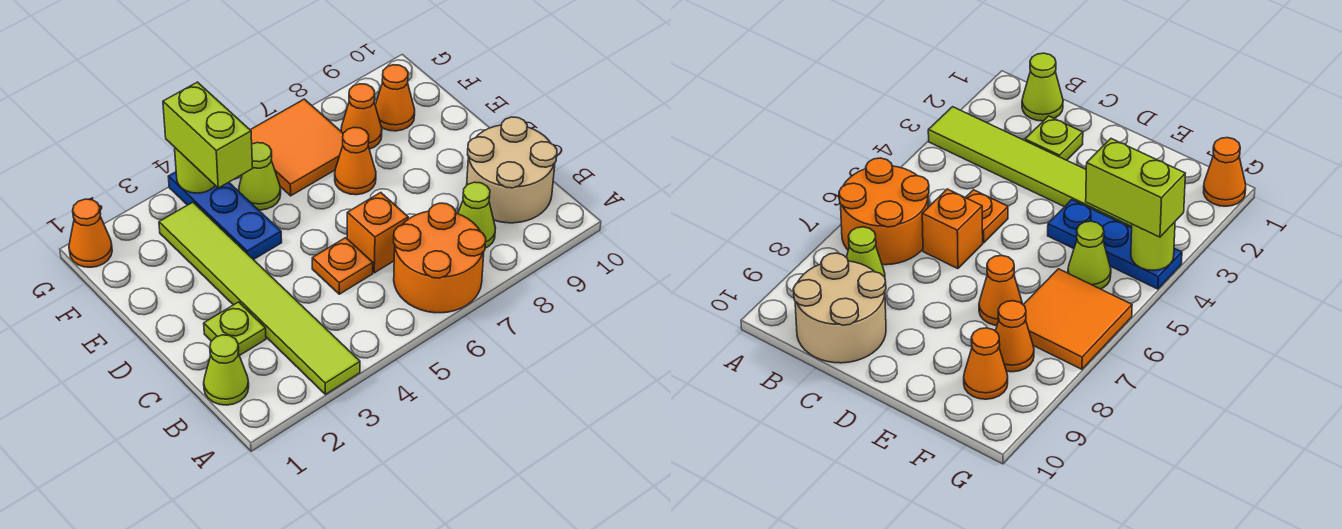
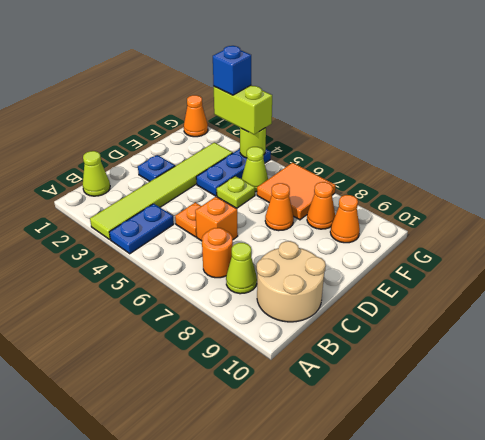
none -> blue 1x2 plate [109,204,174,254]
orange 2x2 round brick [394,203,486,313] -> orange 1x1 round brick [202,228,233,278]
lime 1x1 plate [204,302,266,356] -> lime 1x1 plate moved to [217,176,255,208]
none -> blue 1x1 plate [138,155,175,181]
lime 1x2 brick [163,82,253,188] -> lime 1x2 brick turned to [214,85,272,134]
none -> blue 1x1 brick [213,46,251,95]

